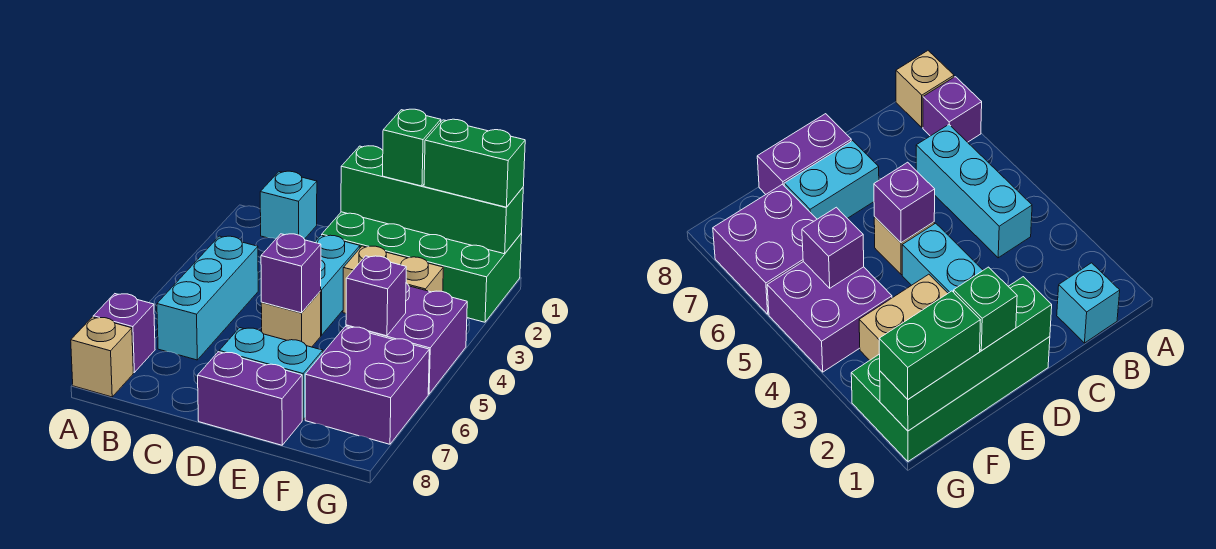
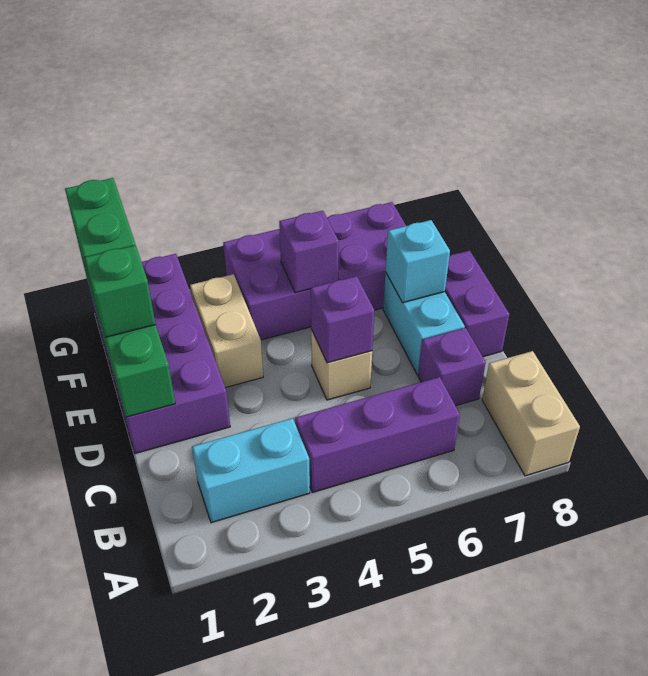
purple 1x1 brick [93,294,155,372] -> purple 1x1 brick moved to [418,328,486,406]
tan 1x1 brick [71,317,133,397] -> tan 1x2 brick [482,351,580,476]
cyan 1x1 brick [260,171,317,239] -> cyan 1x1 brick moved to [386,220,450,303]
cyan 1x3 brick [157,236,258,360] -> purple 1x3 brick [295,377,460,492]
green 2x4 brick [322,212,522,322] -> purple 2x4 brick [88,254,230,453]
cyan 1x2 brick [315,235,360,335] -> cyan 1x2 brick moved to [192,418,310,523]

